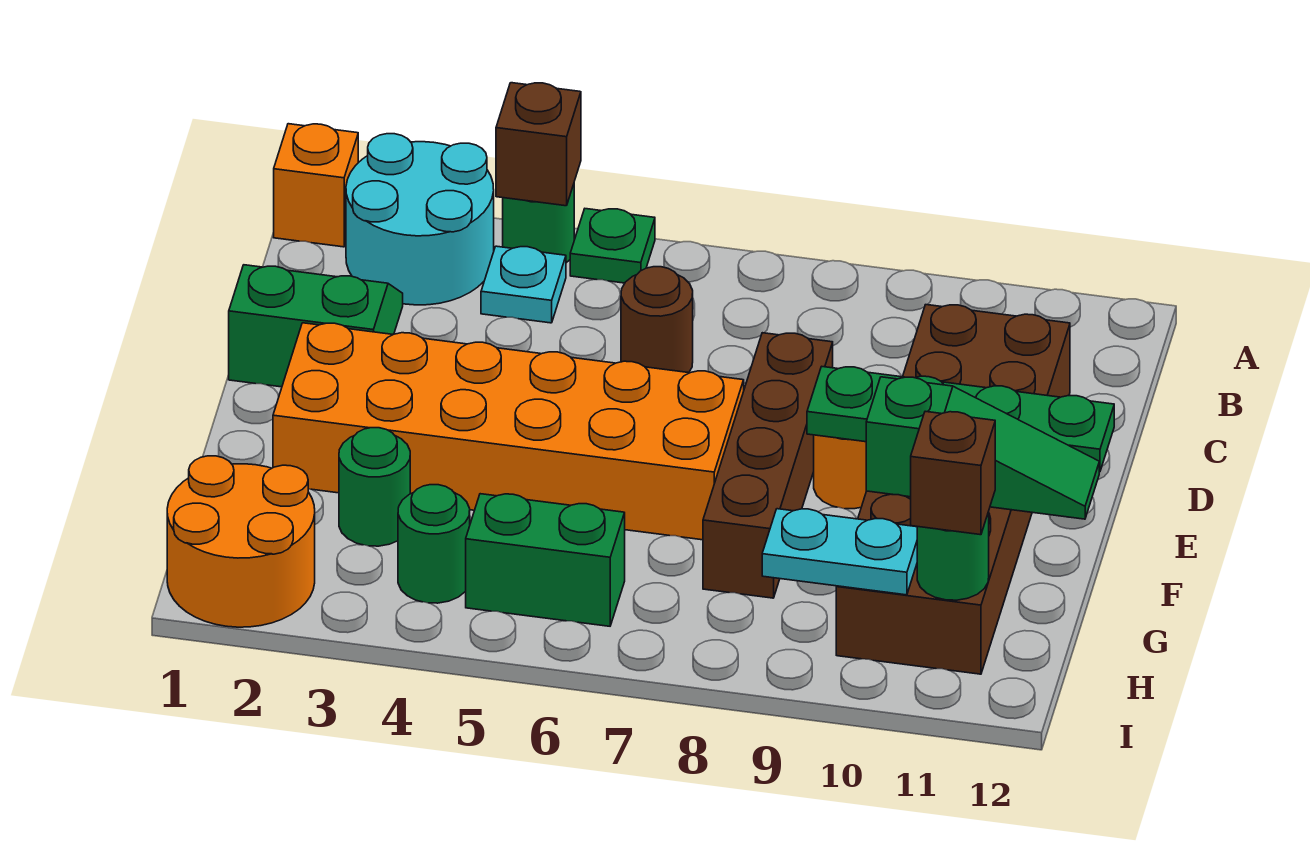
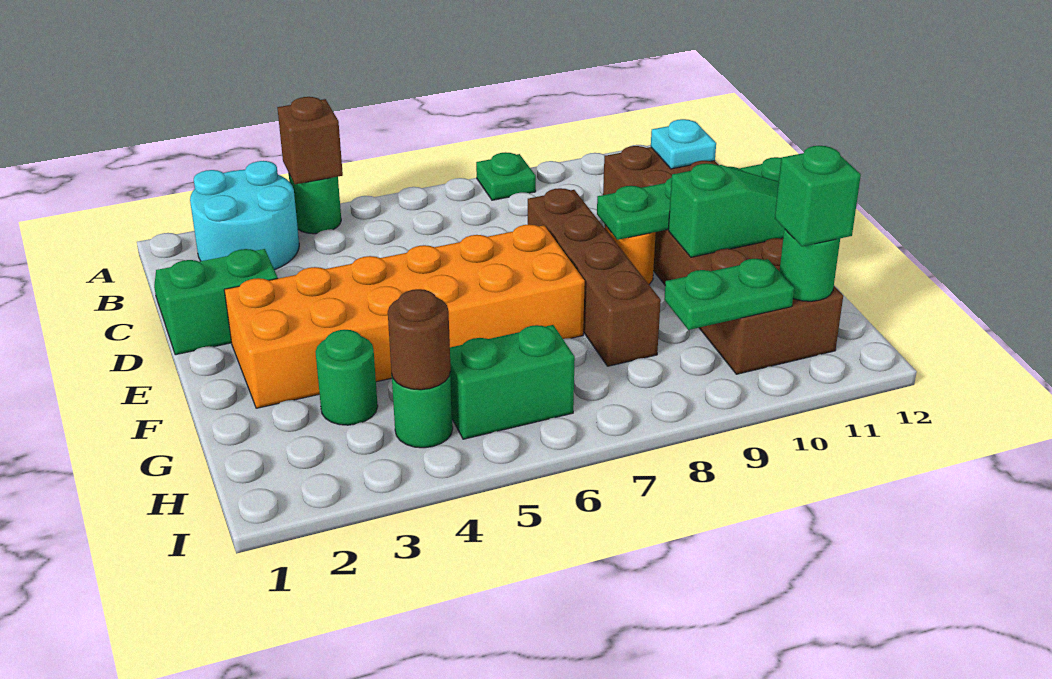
orange 1x1 brick [274,124,358,247] -> none
green 1x1 plate [570,209,655,283] -> green 1x1 plate moved to [476,152,536,200]
cyan 1x1 plate [481,246,566,323] -> cyan 1x1 plate moved to [651,119,716,169]
brown 1x1 round brick [621,267,693,373] -> brown 1x1 round brick moved to [388,289,451,390]
orange 2x2 round brick [167,456,315,627] -> none
cyan 1x2 plate [762,509,917,595] -> green 1x2 plate [664,259,794,330]
brown 1x1 brick [911,411,995,535] -> green 1x1 brick [775,146,861,247]

